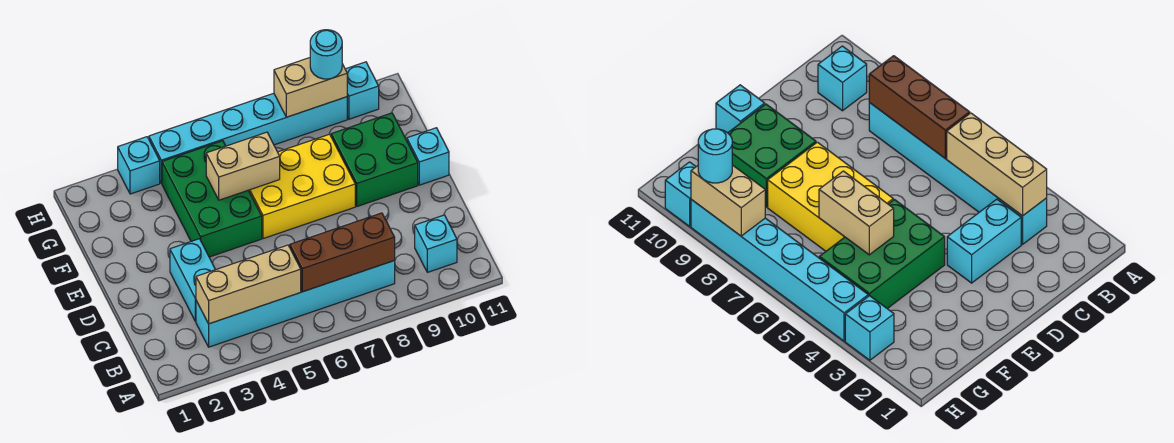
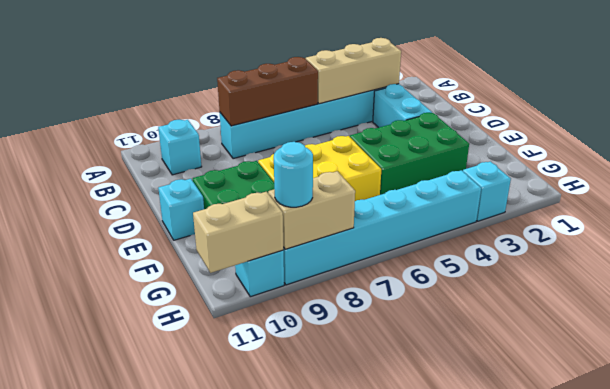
green 2x3 brick [162,141,262,257] -> green 2x3 brick turned to [350,113,469,195]
tan 1x2 brick [206,132,280,200] -> tan 1x2 brick moved to [193,192,284,273]

